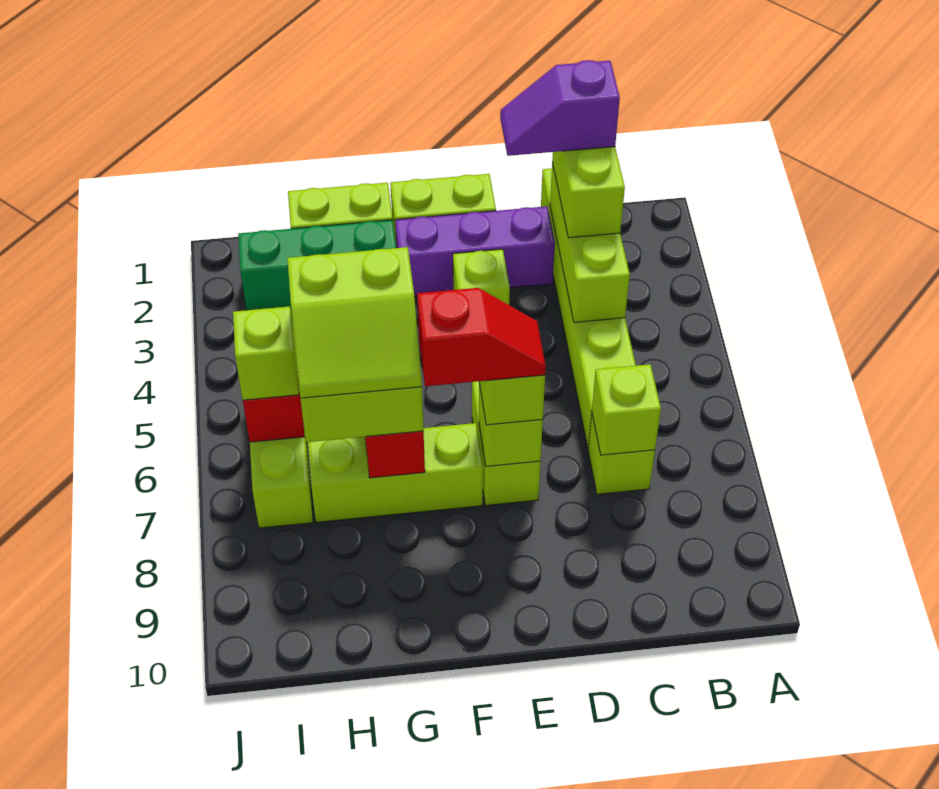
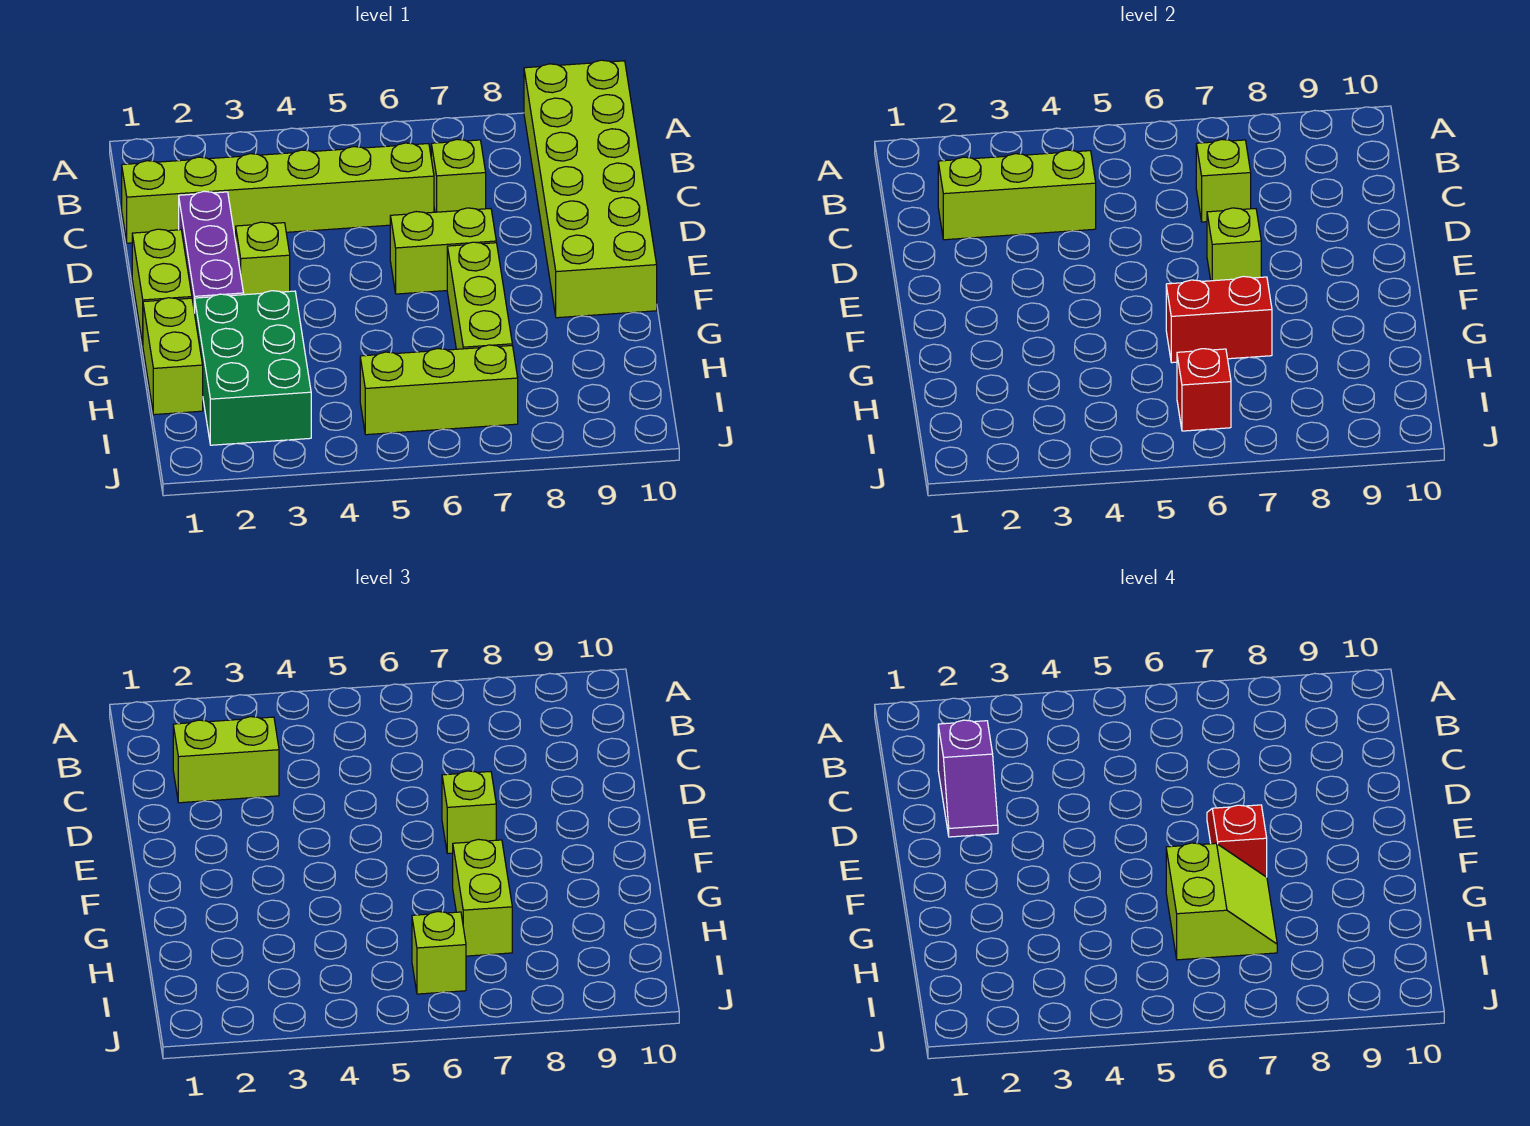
none -> lime 2x6 brick [524,60,657,318]
green 1x3 brick [238,220,396,310] -> green 2x3 brick [195,291,311,445]

